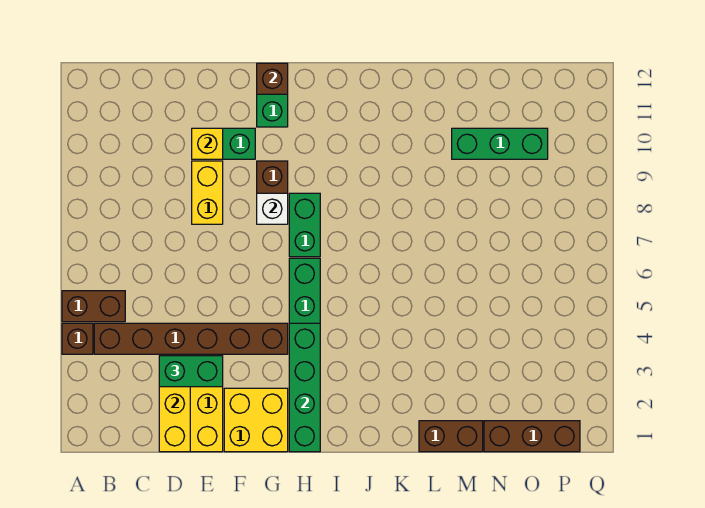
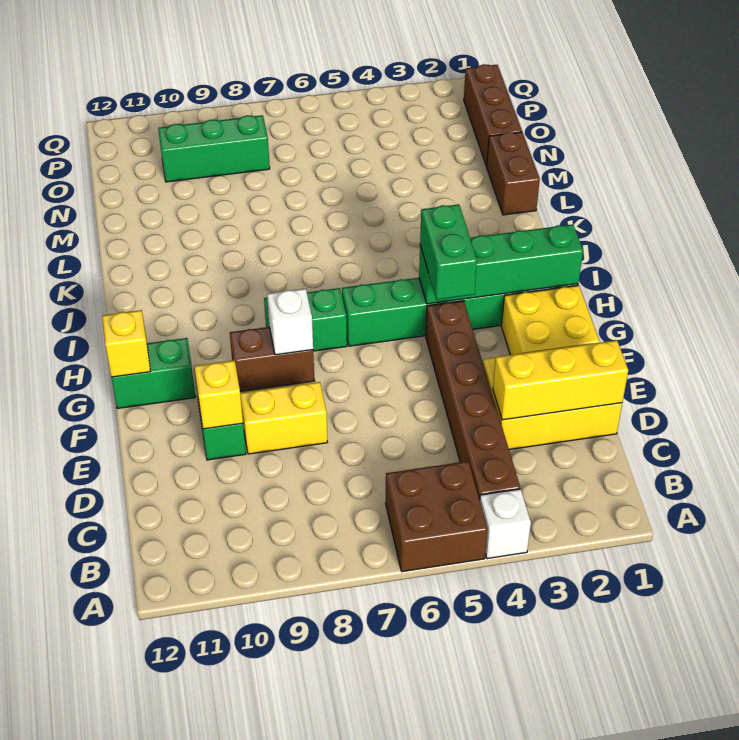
brown 1x1 brick [62,323,93,354] -> white 1x1 brick [480,489,531,559]
brown 1x2 brick [62,291,125,322] -> brown 2x2 brick [386,461,488,572]
green 1x2 brick [159,356,223,387] -> green 1x2 brick moved to [420,204,477,300]
brown 1x1 brick [257,63,288,94] -> yellow 1x1 brick [102,310,150,377]
green 1x3 brick [452,128,548,159] -> green 1x3 brick turned to [158,115,270,182]

